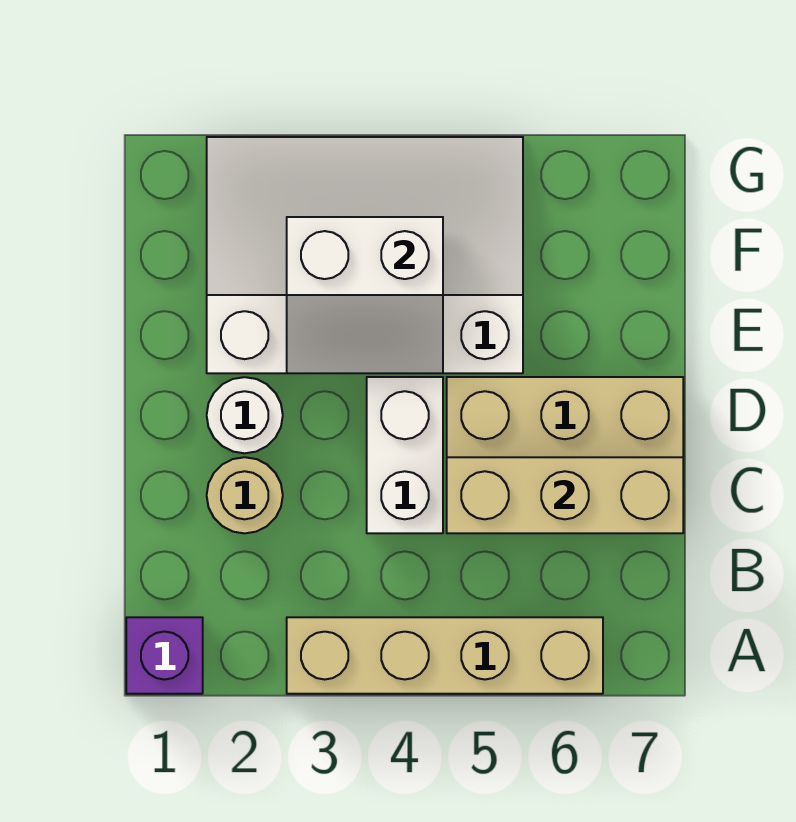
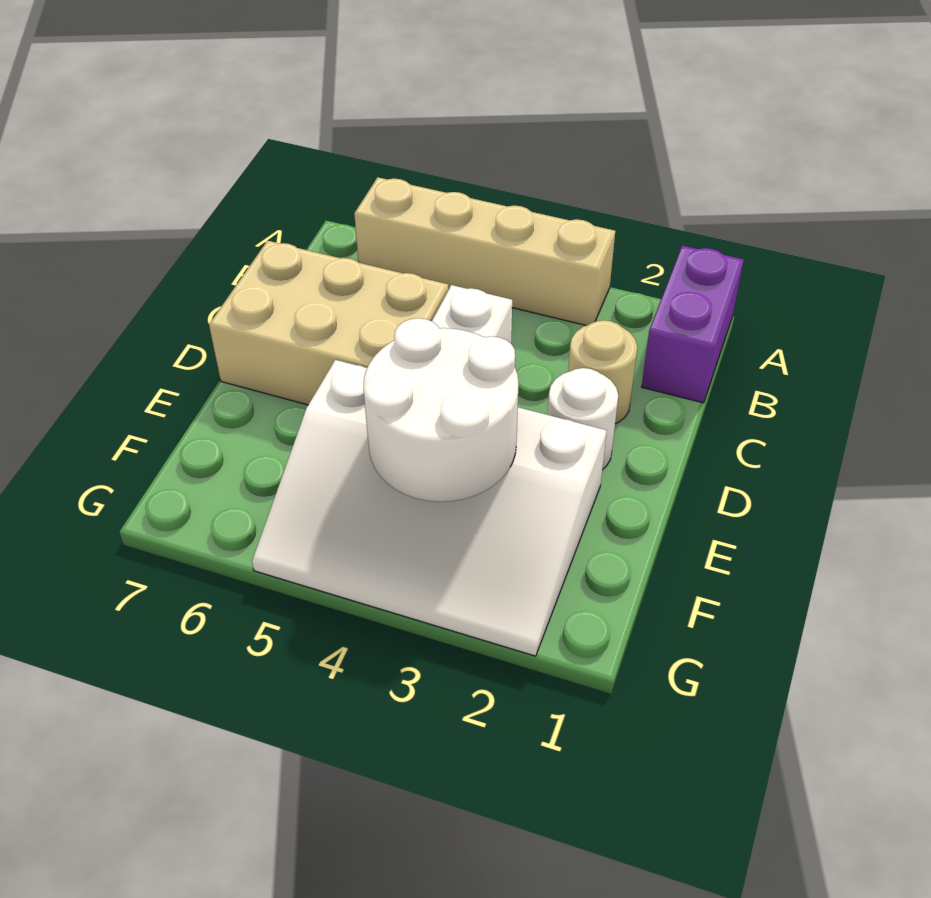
purple 1x1 brick [126,617,203,694] -> purple 1x2 brick [642,246,744,403]
tan 1x3 brick [447,457,683,533] -> none
white 2x2 slope [287,217,443,373] -> white 2x2 round brick [363,318,519,502]

